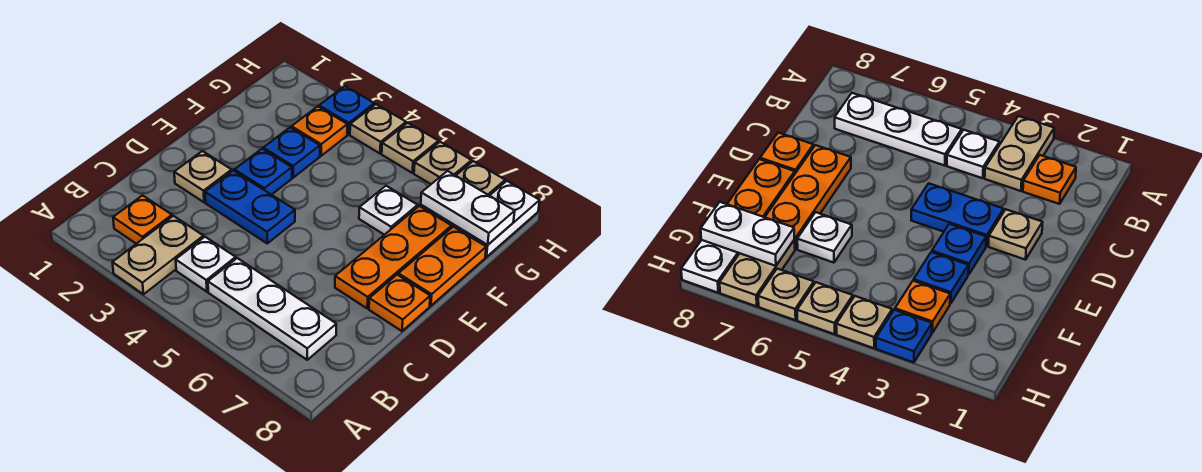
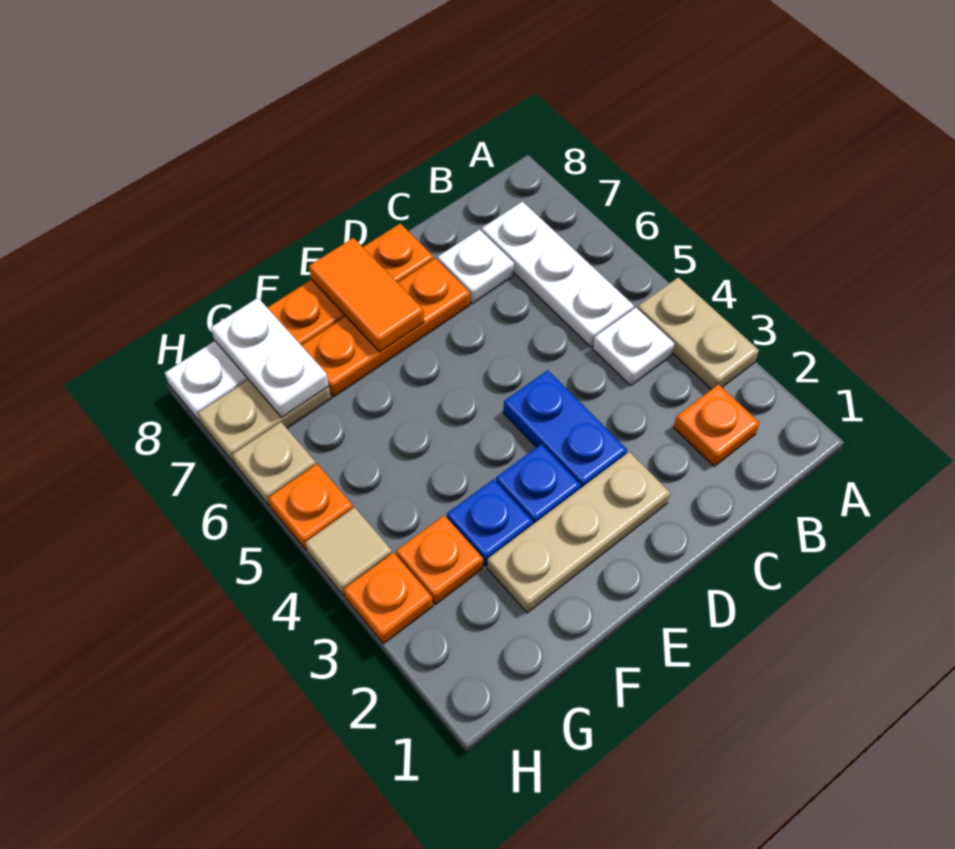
tan 1x2 plate [112,216,204,294] -> tan 1x2 plate turned to [638,277,759,389]
tan 1x1 plate [174,151,232,202] -> tan 1x3 plate [487,452,670,613]
none -> orange 1x2 tile [309,238,424,352]
white 1x1 plate [359,186,418,235] -> white 1x1 plate moved to [438,230,514,304]
blue 1x1 plate [319,86,374,135] -> orange 1x1 plate [344,552,433,644]
tan 1x1 plate [350,104,406,153] -> tan 1x1 tile [305,507,392,596]
tan 1x1 plate [382,123,438,173] -> orange 1x1 plate [268,464,353,550]

